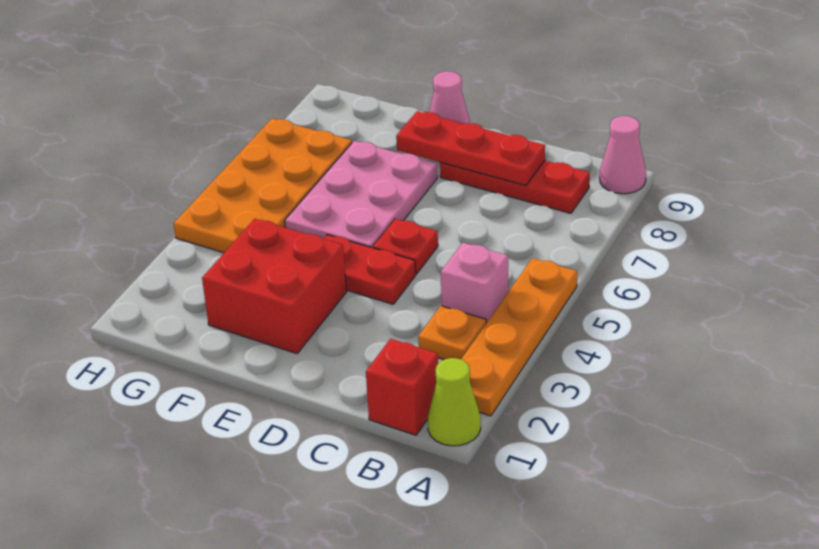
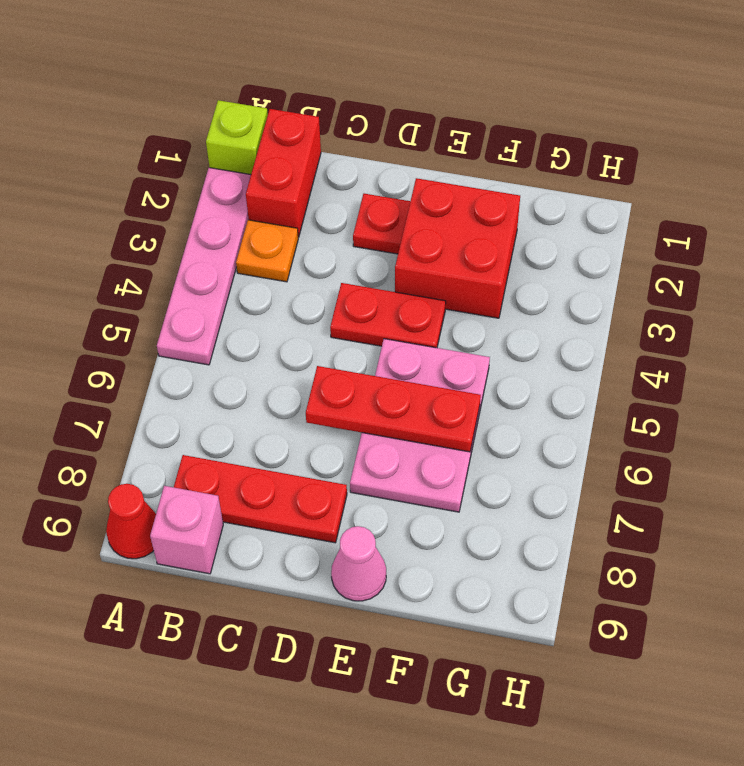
lime 1x1 cone [428,358,481,446] -> lime 1x1 brick [206,100,268,174]
orange 1x4 plate [461,258,577,416] -> pink 1x4 plate [157,168,251,365]
pink 1x1 cone [600,116,646,194] -> red 1x1 cone [106,484,156,559]
red 1x1 brick [366,339,438,435] -> red 1x2 brick [246,109,321,237]
pink 1x1 brick [441,243,509,323] -> pink 1x1 brick moved to [150,486,223,574]
red 1x3 plate [396,111,545,185] -> red 1x3 plate moved to [306,366,481,452]
red 1x1 plate [373,219,438,274] -> red 1x1 plate moved to [353,194,410,254]
orange 2x4 plate [174,119,352,253] -> none

